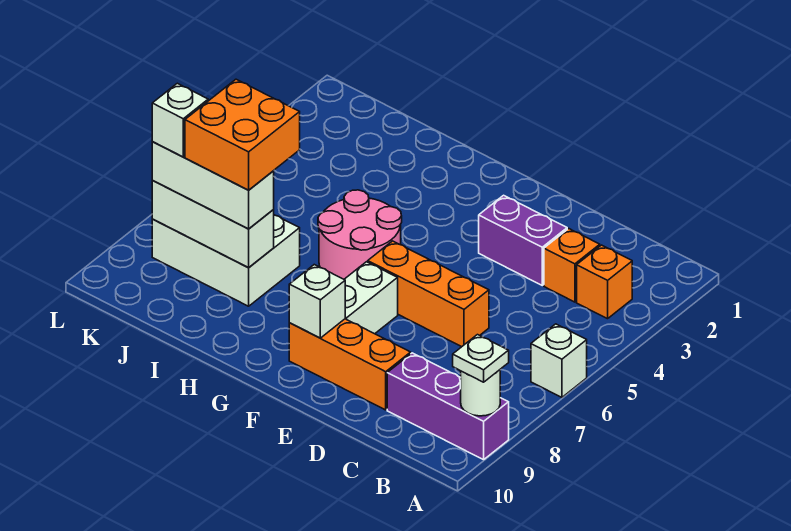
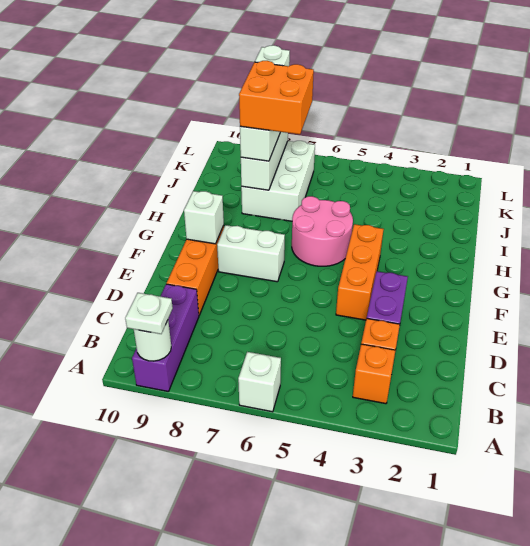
orange 1x3 brick [368,241,489,347] -> orange 1x3 brick moved to [336,224,384,320]

